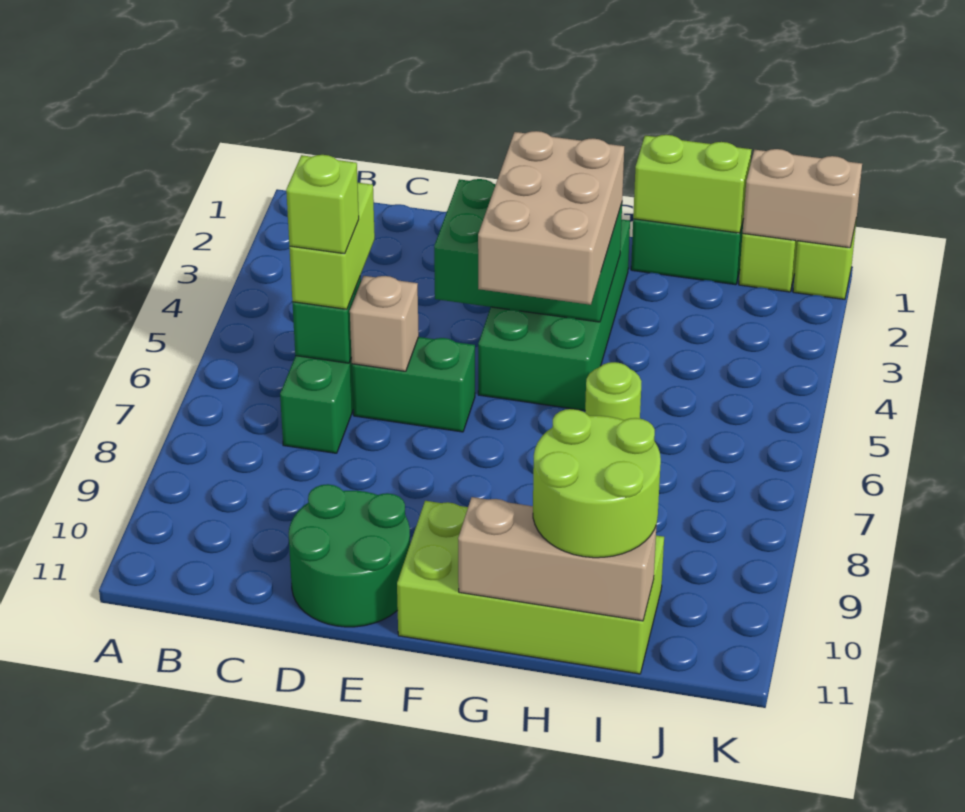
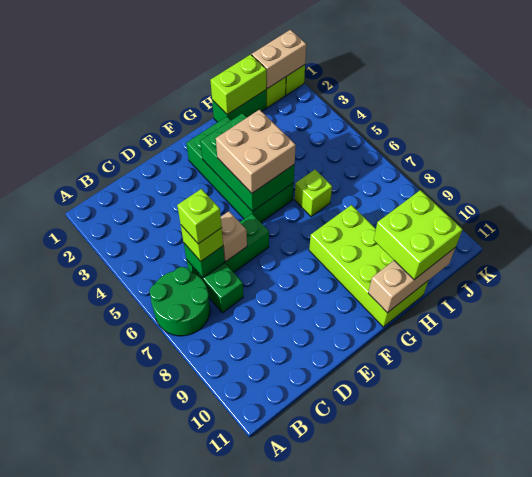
lime 1x2 brick [289,183,375,309] -> lime 1x1 brick [181,225,223,261]
green 2x2 round brick [289,484,410,627] -> green 2x2 round brick moved to [150,267,210,336]
green 2x3 brick [434,179,622,322] -> green 2x3 brick turned to [200,113,295,211]
tan 2x3 brick [478,131,624,305] -> tan 2x2 brick [216,110,296,193]
lime 2x4 brick [397,501,664,674] -> lime 2x4 brick turned to [309,205,428,327]
lime 1x1 round brick [585,362,642,420] -> lime 1x1 brick [295,170,332,217]
lime 2x2 round brick [533,409,661,558] -> lime 2x2 brick [374,190,463,280]

